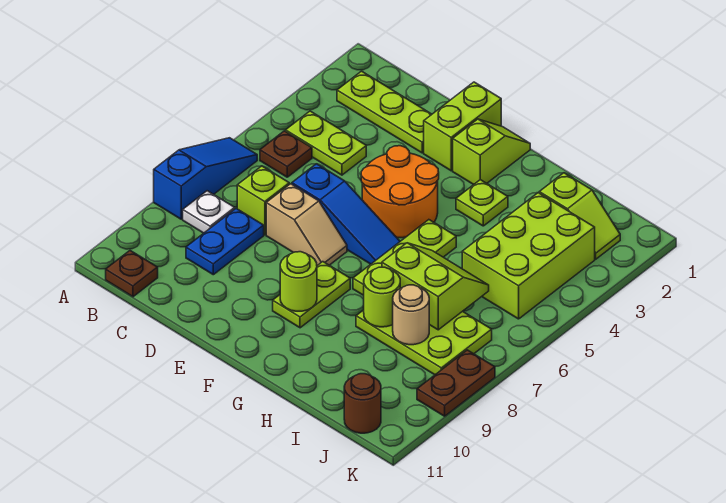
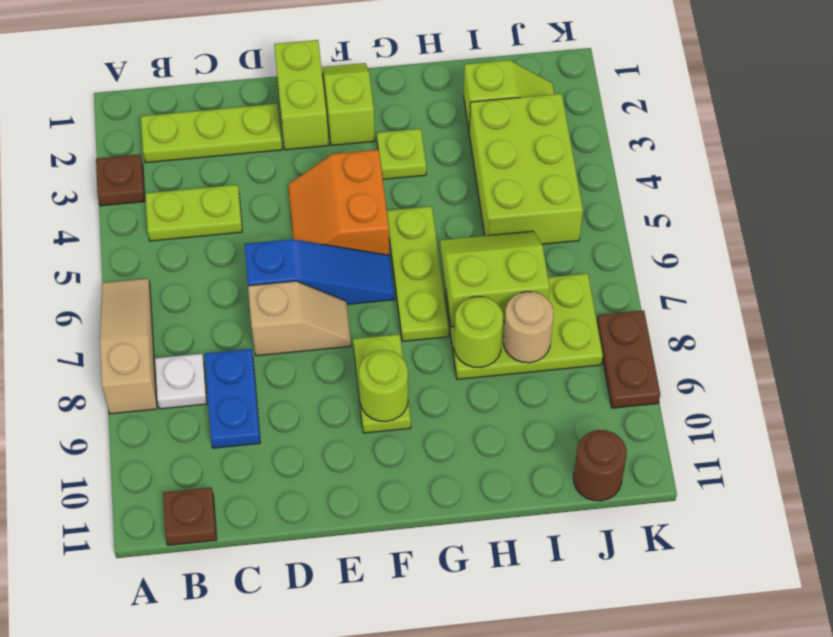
blue 1x3 slope [154,138,257,219] -> tan 1x3 slope [100,278,157,414]
brown 1x1 plate [260,131,312,177] -> brown 1x1 plate moved to [96,155,145,206]
lime 1x1 brick [237,166,289,235] -> none
orange 2x2 round brick [361,146,439,238] -> orange 2x2 slope [288,150,389,255]

